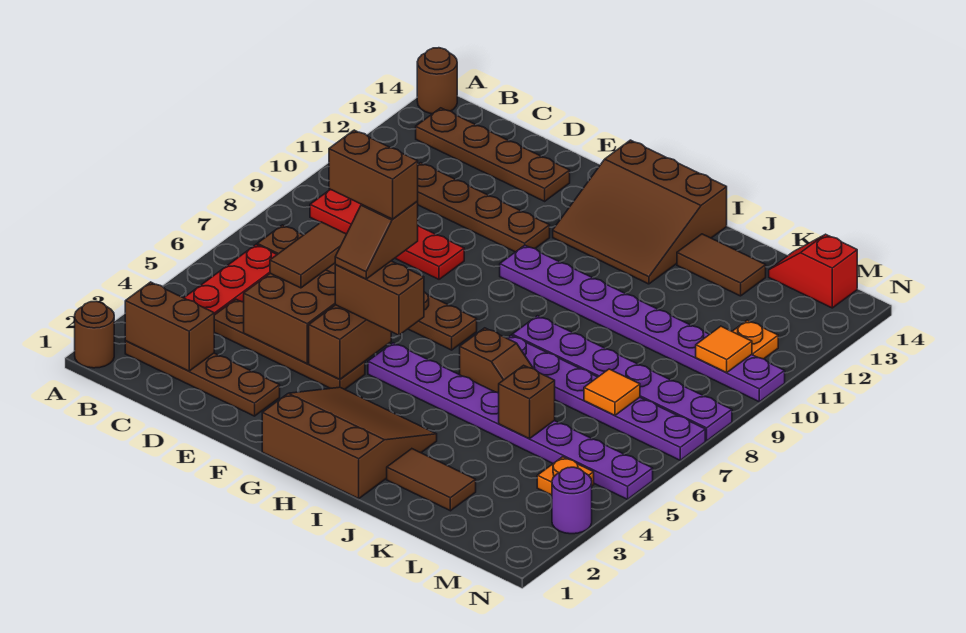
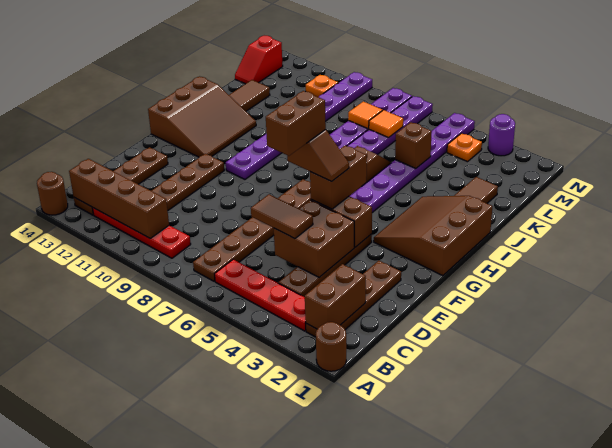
red 1x4 plate [310,190,464,279] -> red 1x4 plate turned to [92,207,191,258]
none -> brown 1x4 brick [69,159,169,239]
orange 1x1 tile [696,326,752,372] -> orange 1x1 tile moved to [348,102,383,128]

